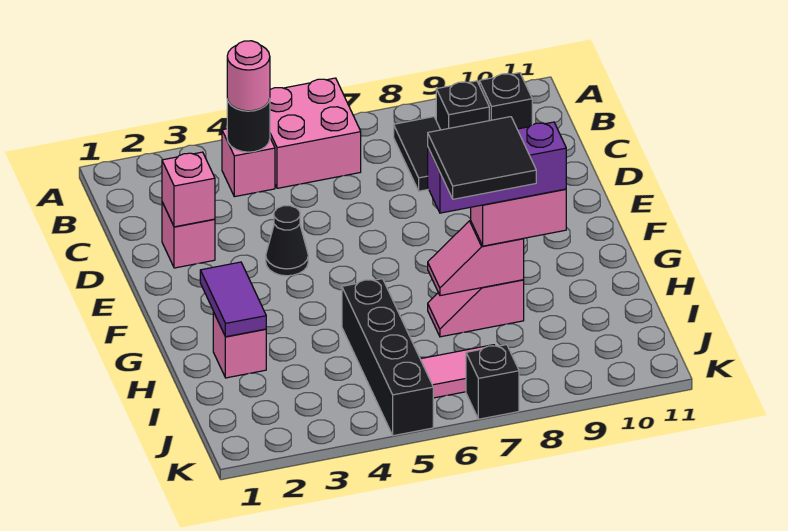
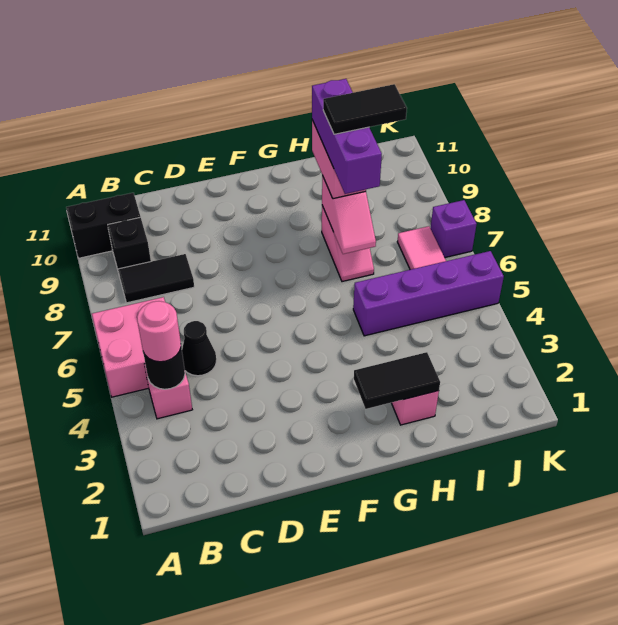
black 1x1 brick [479,73,532,129] -> black 1x2 brick [66,193,141,258]
pink 1x1 brick [162,202,215,268] -> none
pink 1x1 brick [162,152,215,227] -> none
black 1x1 cone [266,206,308,276] -> black 1x1 cone moved to [182,321,217,376]
purple 1x2 tile [200,262,266,337] -> black 1x2 tile [354,352,440,409]
black 1x4 brick [342,279,433,436] -> purple 1x4 brick [353,251,504,336]
black 2x2 tile [428,117,536,199] -> black 1x2 tile [323,84,407,134]
black 1x1 brick [466,345,519,419] -> purple 1x1 brick [430,200,477,258]

